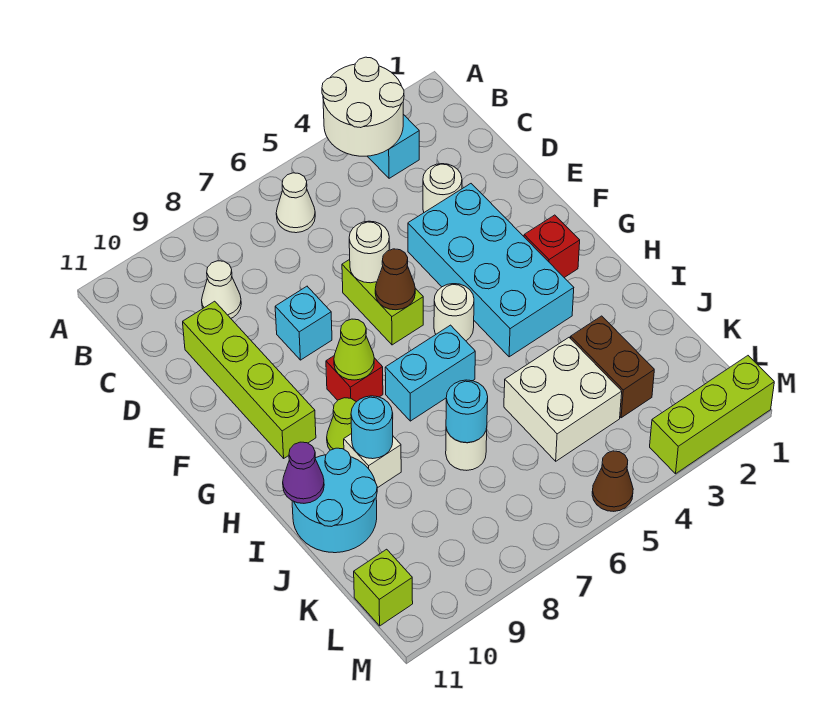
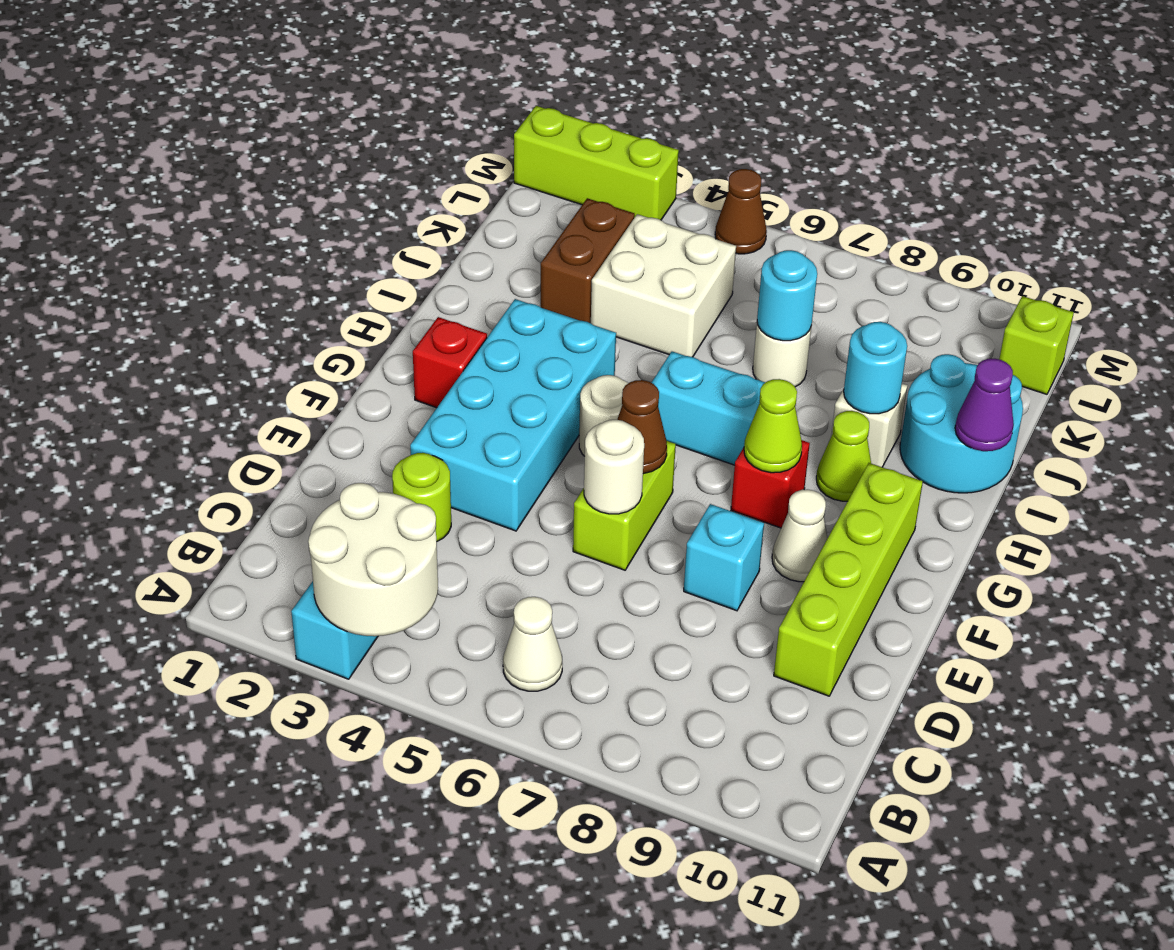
white 1x1 cone [202,261,241,318] -> white 1x1 cone moved to [772,489,828,582]
white 1x1 round brick [423,164,462,212] -> lime 1x1 round brick [392,453,451,541]

